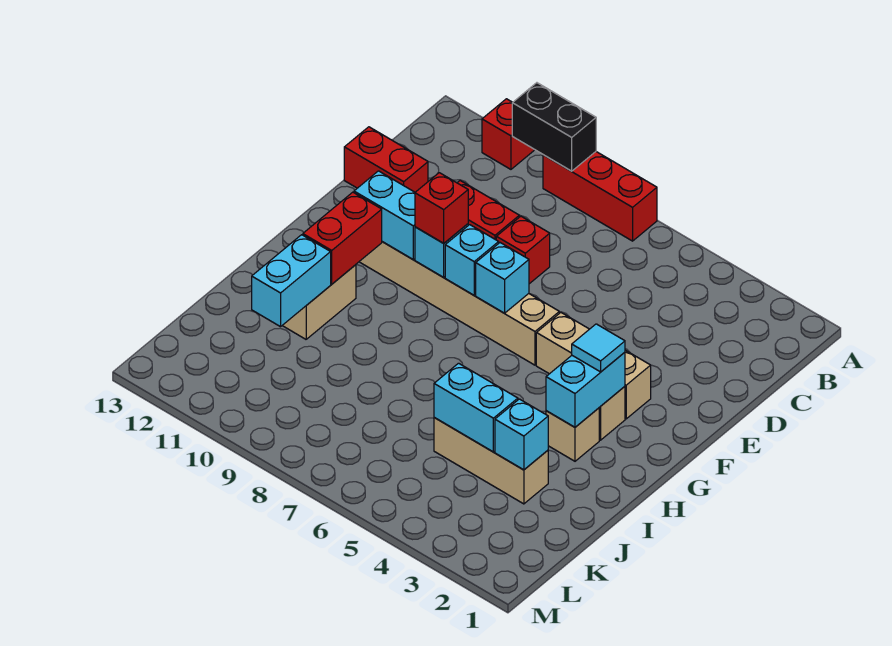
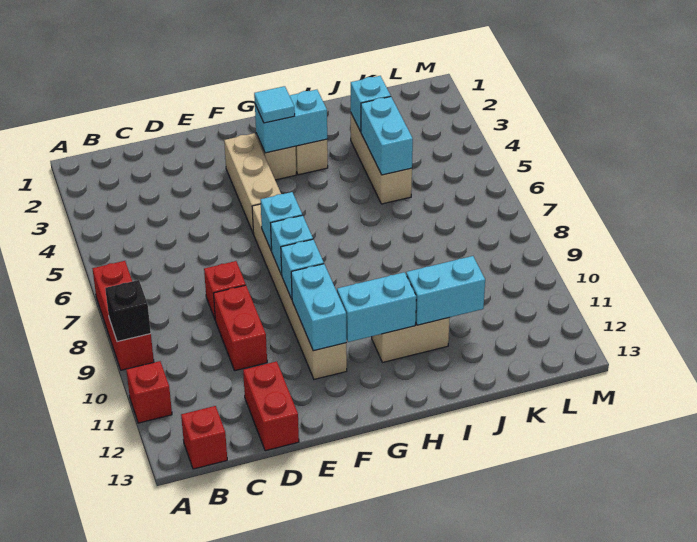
black 1x2 brick [512,83,596,171] -> black 1x1 brick [105,280,151,342]
red 1x1 brick [415,173,468,243] -> red 1x1 brick moved to [181,406,227,469]
red 1x2 brick [303,192,382,284] -> cyan 1x2 brick [337,272,416,342]

